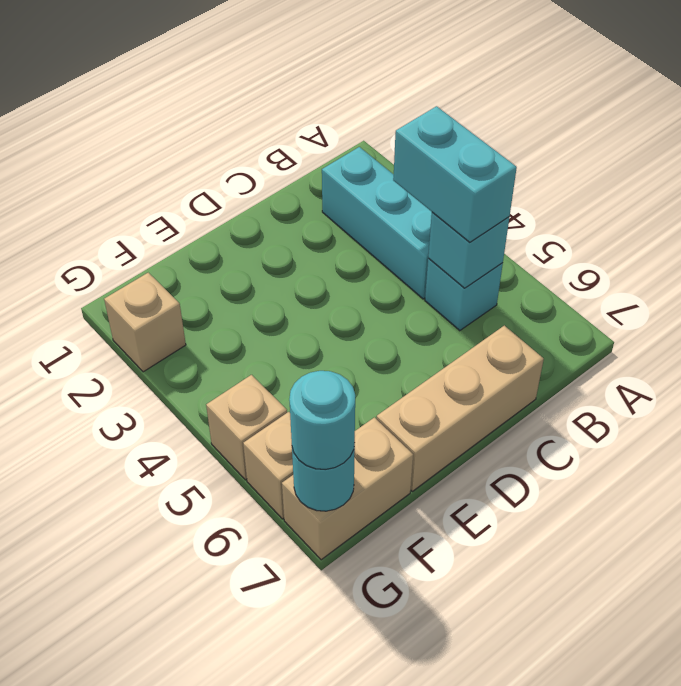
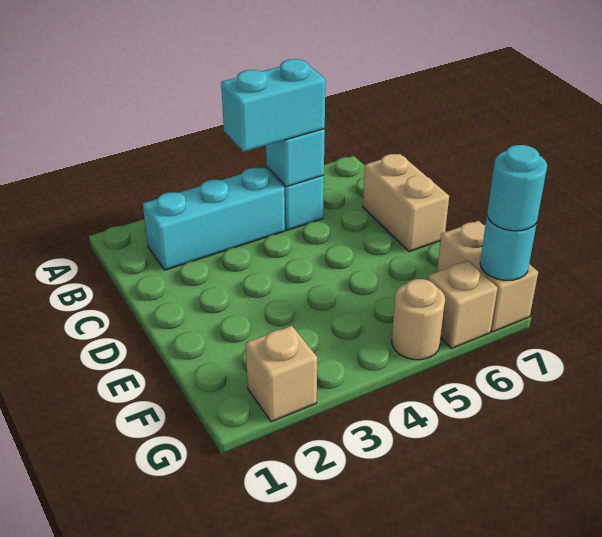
tan 1x3 brick [376,325,544,491] -> tan 1x2 brick [363,154,449,252]
tan 1x1 brick [206,375,287,480] -> tan 1x1 round brick [392,279,445,360]

